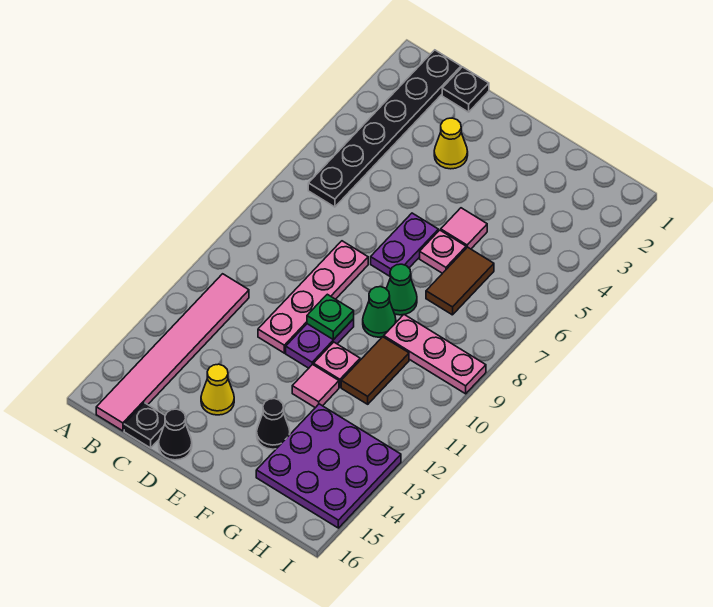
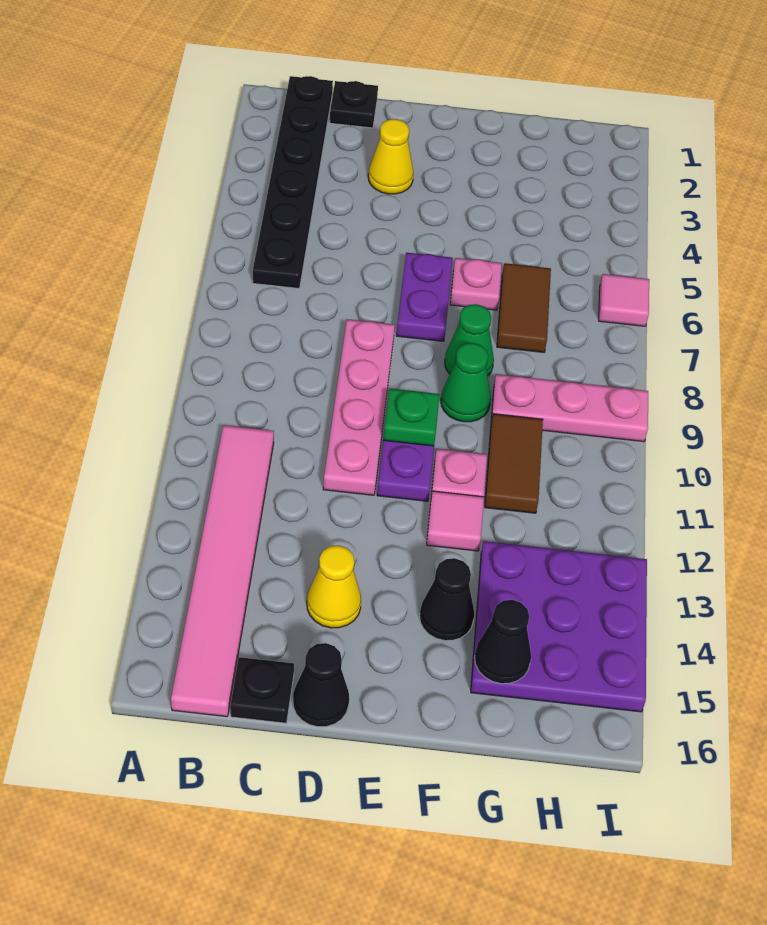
pink 1x1 tile [441,208,487,249] -> pink 1x1 tile moved to [599,274,649,326]
none -> black 1x1 cone [475,600,531,684]

